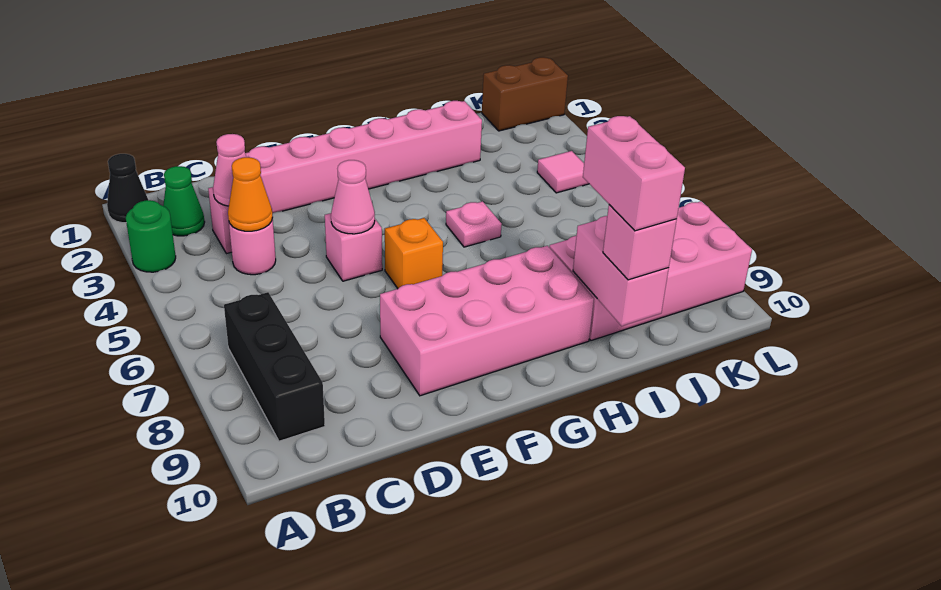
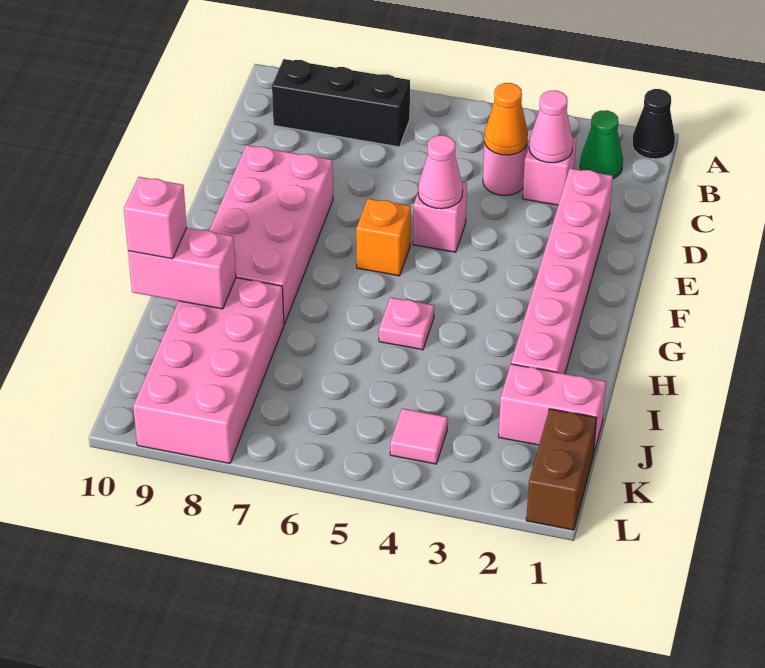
green 1x1 round brick [126,200,176,272] -> none
pink 1x2 brick [583,116,685,231] -> pink 1x2 brick moved to [499,364,606,455]

